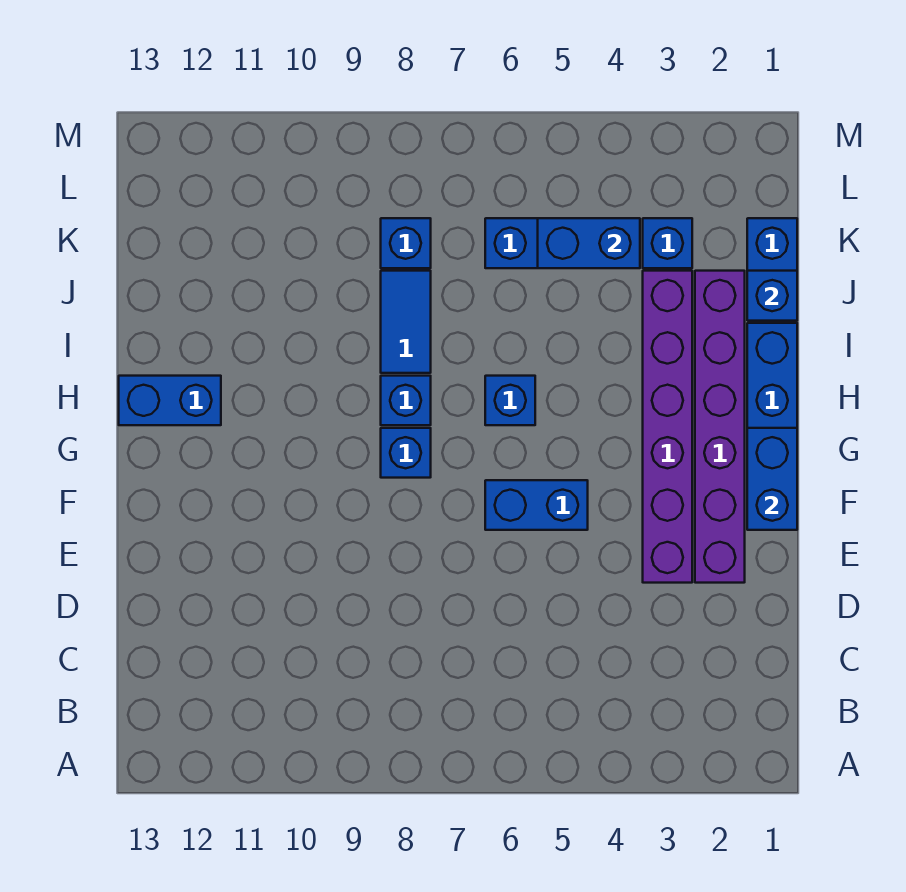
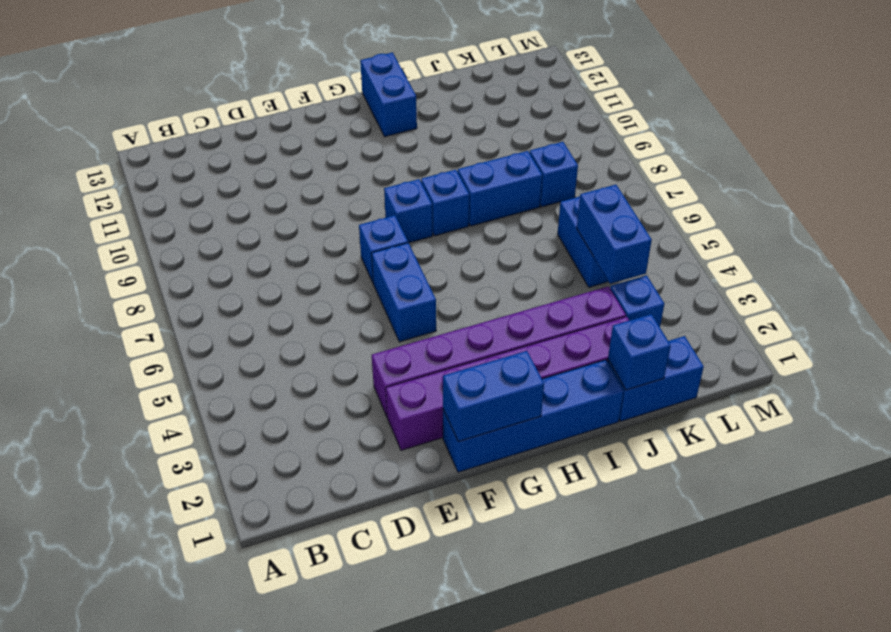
blue 1x1 brick [485,376,535,425] -> blue 1x1 brick moved to [359,215,408,283]
blue 1x2 tile [381,271,431,373] -> blue 1x2 brick [458,151,542,226]

